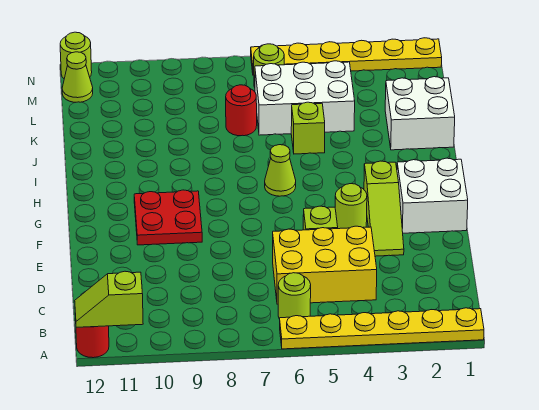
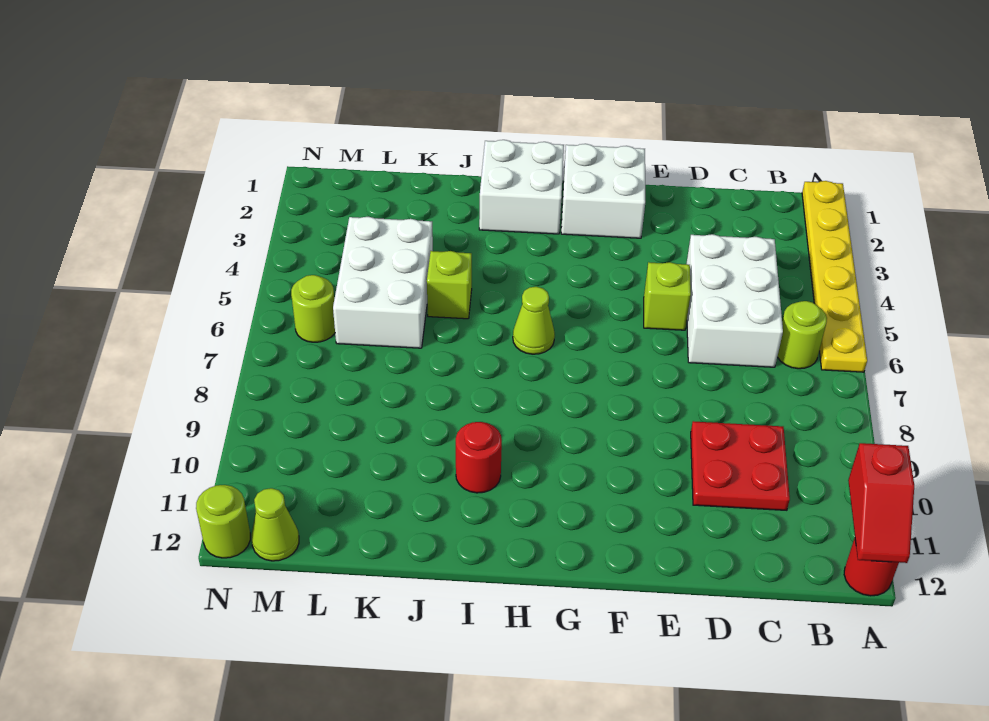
lime 1x2 slope [75,271,143,327] -> red 1x2 slope [848,443,914,563]
yellow 2x3 brick [273,226,377,304] -> white 2x3 brick [686,234,783,367]
lime 1x3 slope [364,161,404,256] -> none
lime 1x1 round brick [335,184,367,229] -> none
red 2x2 plate [134,190,202,245] -> red 2x2 plate moved to [691,421,790,510]
white 2x2 brick [385,77,455,150] -> white 2x2 brick moved to [479,140,564,234]
red 1x1 round brick [226,85,257,136] -> red 1x1 round brick moved to [456,422,502,493]
yellow 1x6 plate [251,38,442,75] -> none

